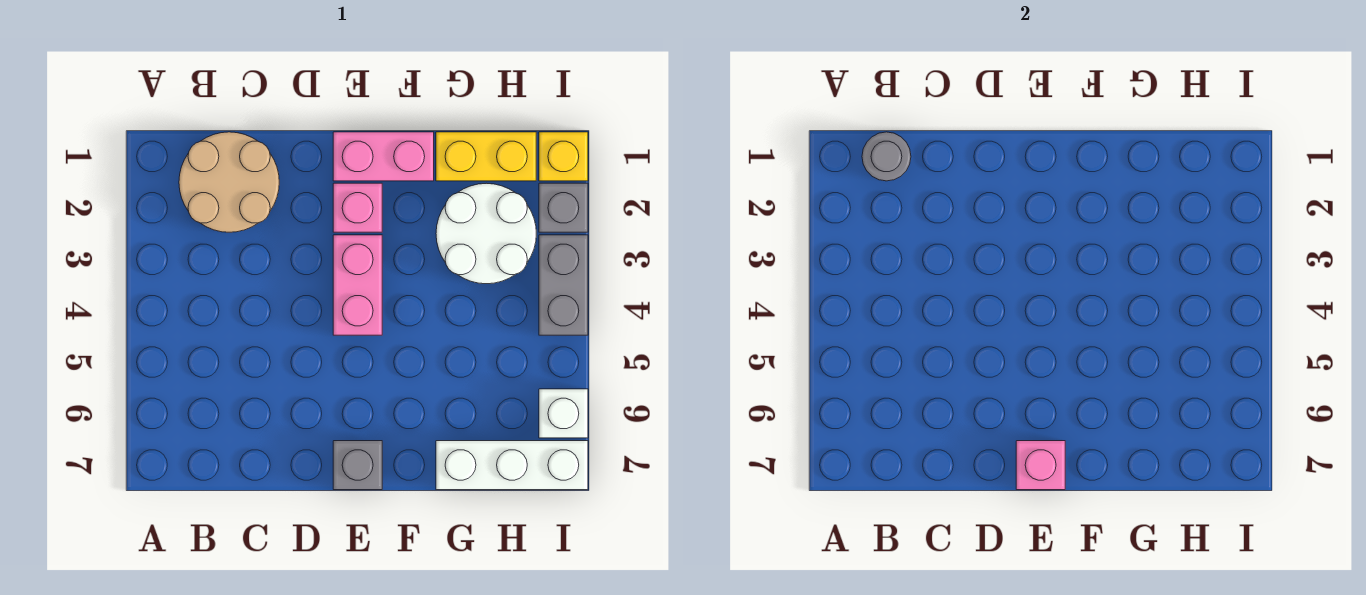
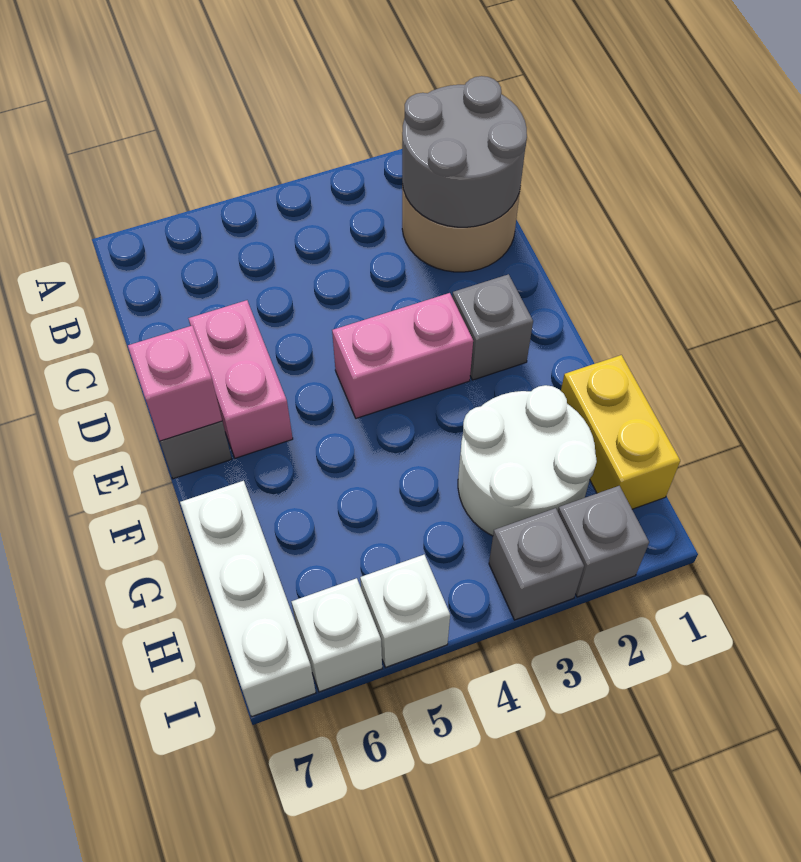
grey 1x1 round brick [862,132,911,181] -> grey 2x2 round brick [402,76,527,227]
pink 1x2 brick [333,132,434,181] -> pink 1x2 brick moved to [188,300,293,458]
pink 1x1 brick [333,183,382,232] -> grey 1x1 brick [452,274,533,380]
yellow 1x1 brick [539,132,588,181] -> none
grey 1x2 brick [539,235,588,335] -> grey 1x1 brick [489,508,584,620]
none -> white 1x1 brick [360,555,450,667]

